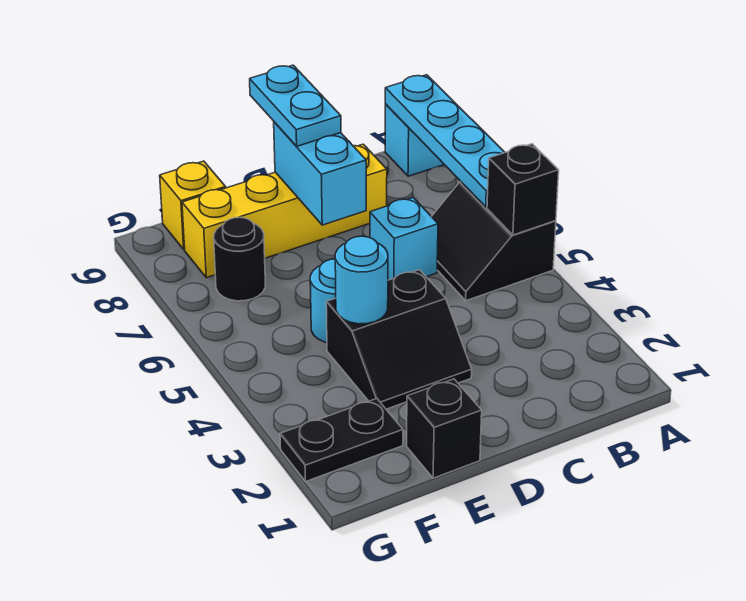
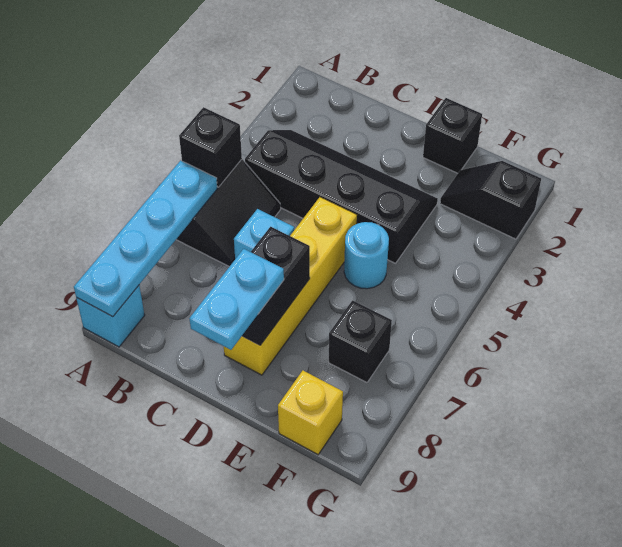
yellow 1x4 brick [182,144,387,278] -> yellow 1x4 brick turned to [224,197,357,375]
black 2x2 slope [326,270,472,409] -> black 2x4 slope [245,130,438,263]
cyan 1x2 brick [274,122,366,225] -> black 1x2 brick [242,227,310,345]
cyan 1x1 round brick [335,236,388,324] -> none
black 1x2 plate [280,398,403,482] -> black 1x2 slope [440,161,541,239]
black 1x1 round brick [214,217,265,301] -> black 1x1 brick [329,300,392,382]

